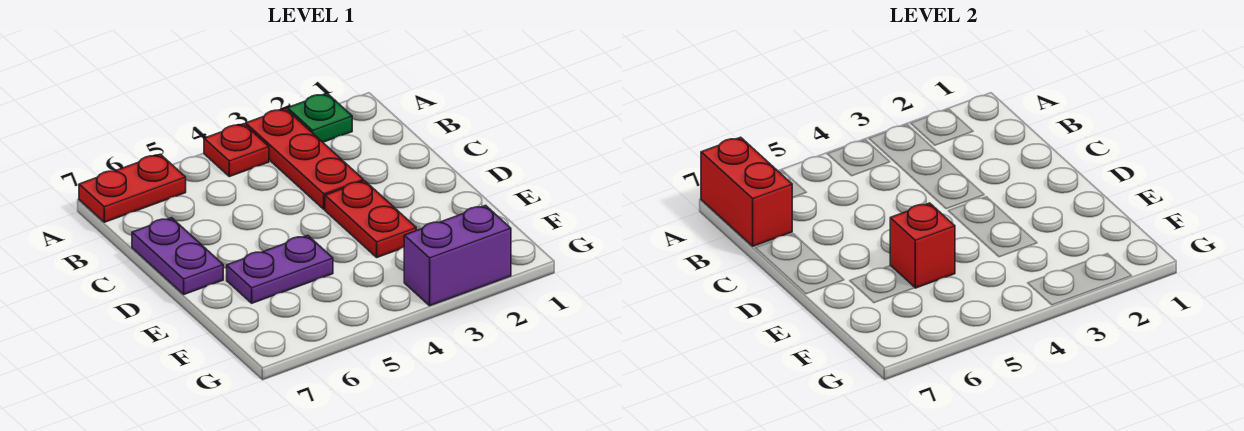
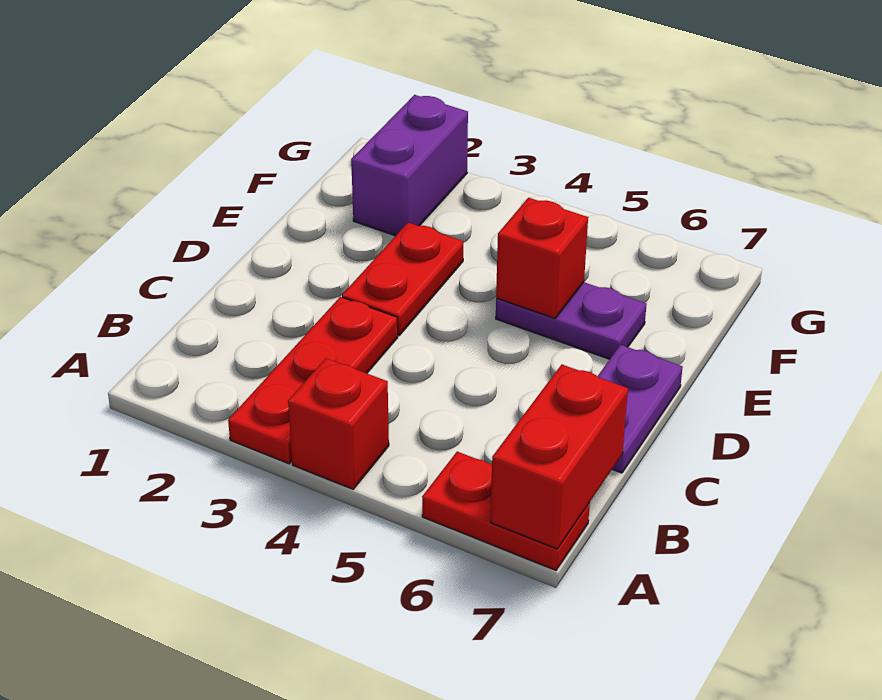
green 1x1 plate [287,93,352,142] -> none
red 1x1 plate [204,124,269,177] -> red 1x1 brick [288,358,389,489]
purple 1x2 brick [404,205,511,306] -> purple 1x2 brick turned to [351,95,468,236]

